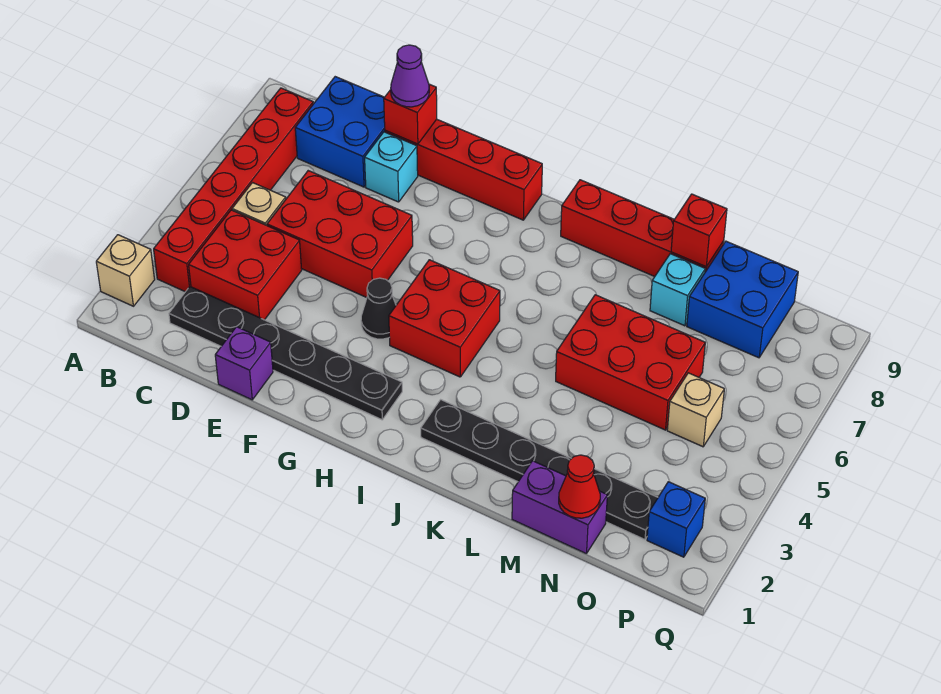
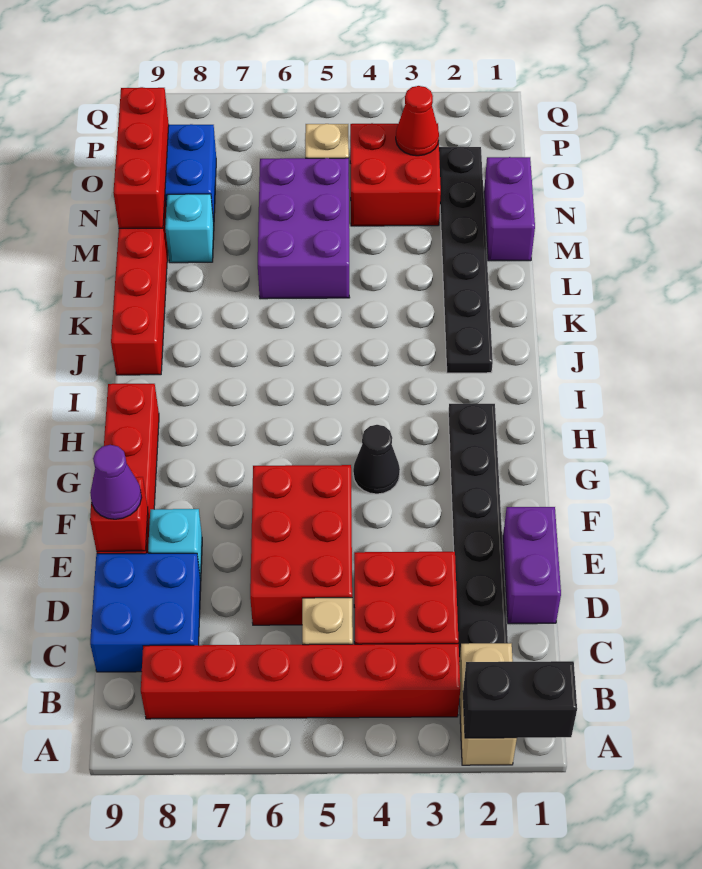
none -> black 1x2 brick [463,661,577,738]
tan 1x1 brick [96,235,155,306] -> tan 1x2 brick [459,643,517,765]
purple 1x1 brick [215,327,273,400] -> purple 1x2 brick [503,507,561,624]
red 2x2 brick [389,260,500,377] -> red 2x2 brick moved to [350,123,441,226]
red 2x3 brick [556,295,705,430] -> purple 2x3 brick [258,158,350,299]
red 1x1 brick [671,194,727,267] -> red 1x3 brick [113,87,169,228]
red 1x1 cone [559,455,600,518] -> red 1x1 cone moved to [396,86,439,156]
blue 1x1 brick [647,482,705,557] -> none

